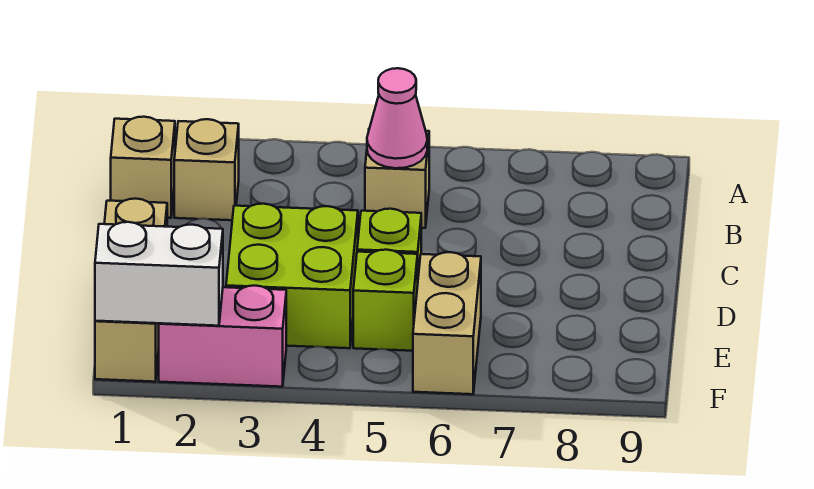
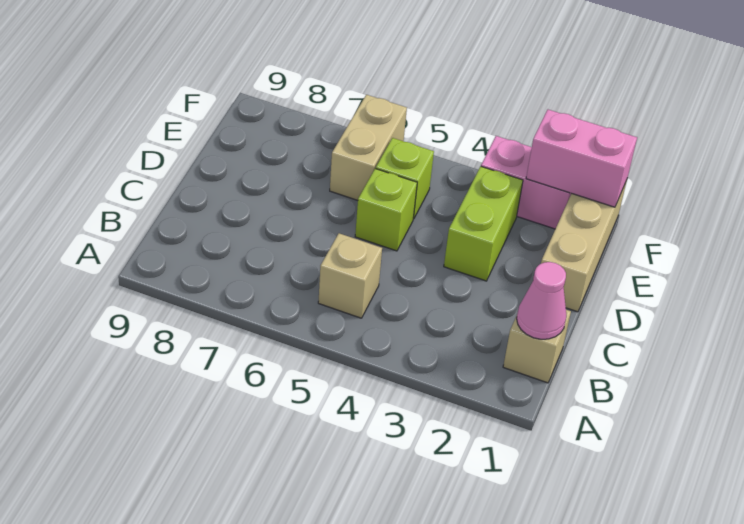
tan 1x1 brick [174,119,239,220] -> none
pink 1x1 cone [367,68,427,168] -> pink 1x1 cone moved to [517,262,566,339]
lime 2x2 brick [226,204,358,348] -> lime 1x2 brick [444,166,523,281]
white 1x2 brick [95,222,223,326] -> pink 1x2 brick [526,110,637,207]

